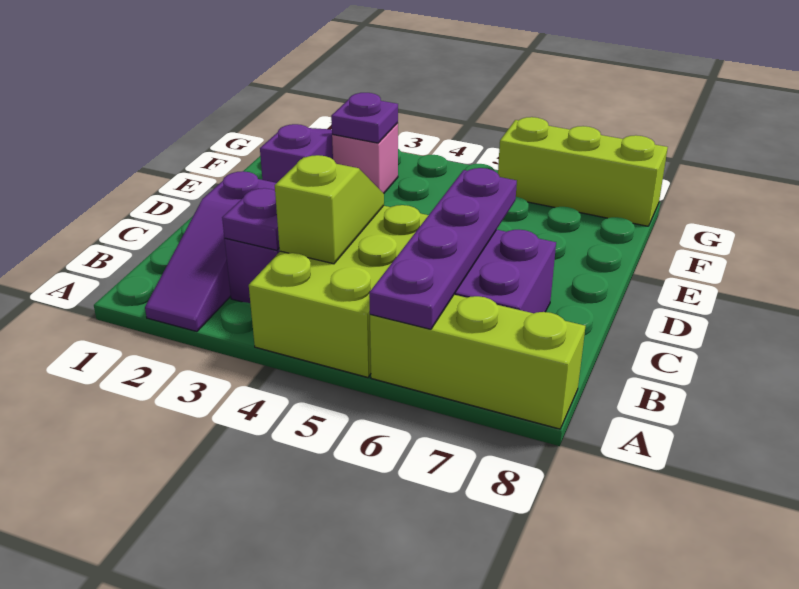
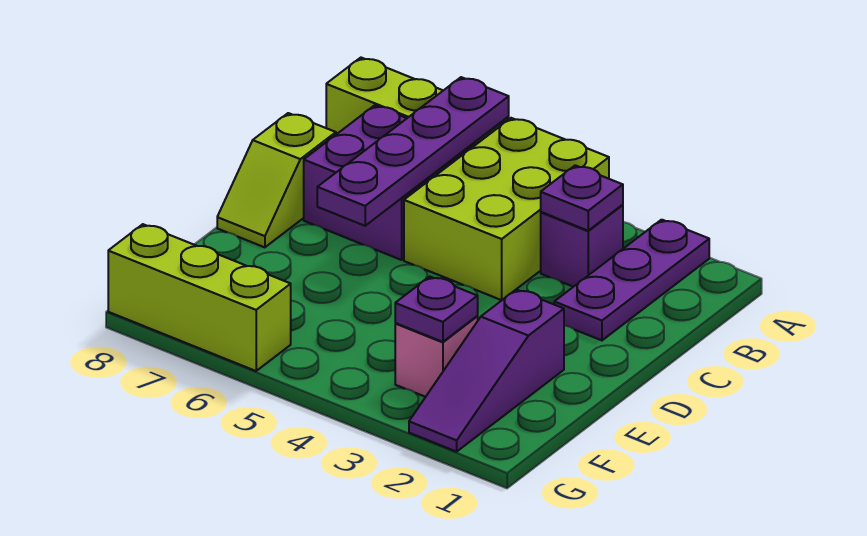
purple 1x3 slope [145,171,276,332] -> purple 1x3 plate [554,220,709,340]
lime 1x2 slope [275,155,384,264] -> lime 1x2 slope moved to [217,113,336,247]

